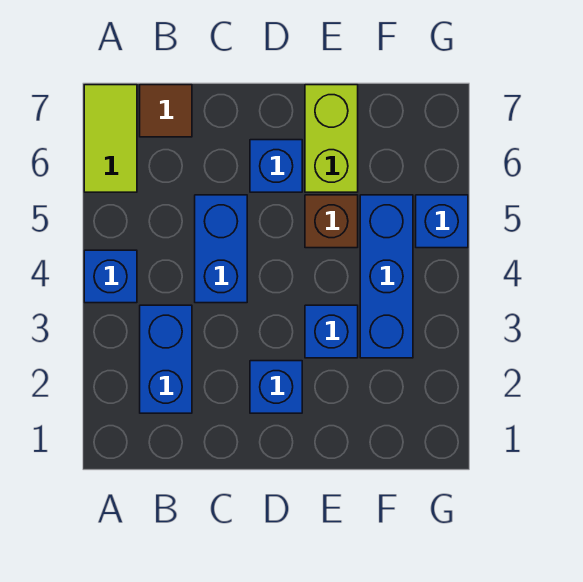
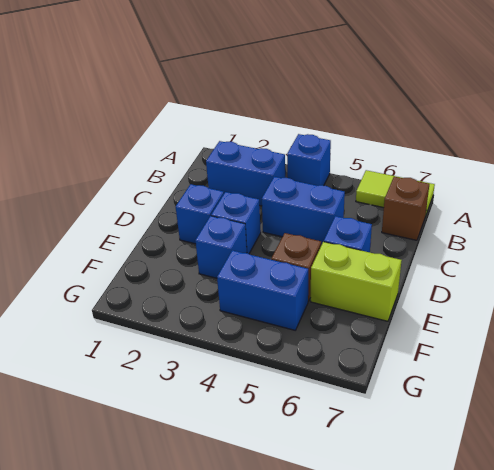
brown 1x1 tile [140,85,192,137] -> brown 1x1 brick [382,177,429,240]
blue 1x3 brick [360,195,413,358] -> blue 1x2 brick [217,250,308,330]
blue 1x1 brick [416,195,468,248] -> blue 1x1 brick moved to [211,192,261,254]

